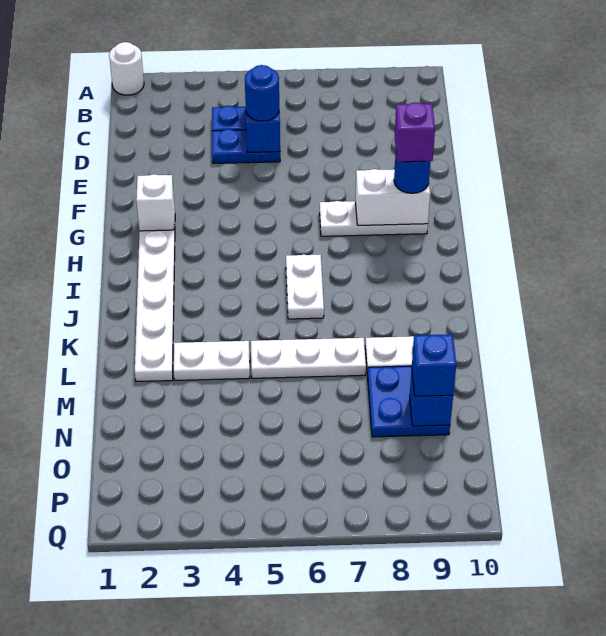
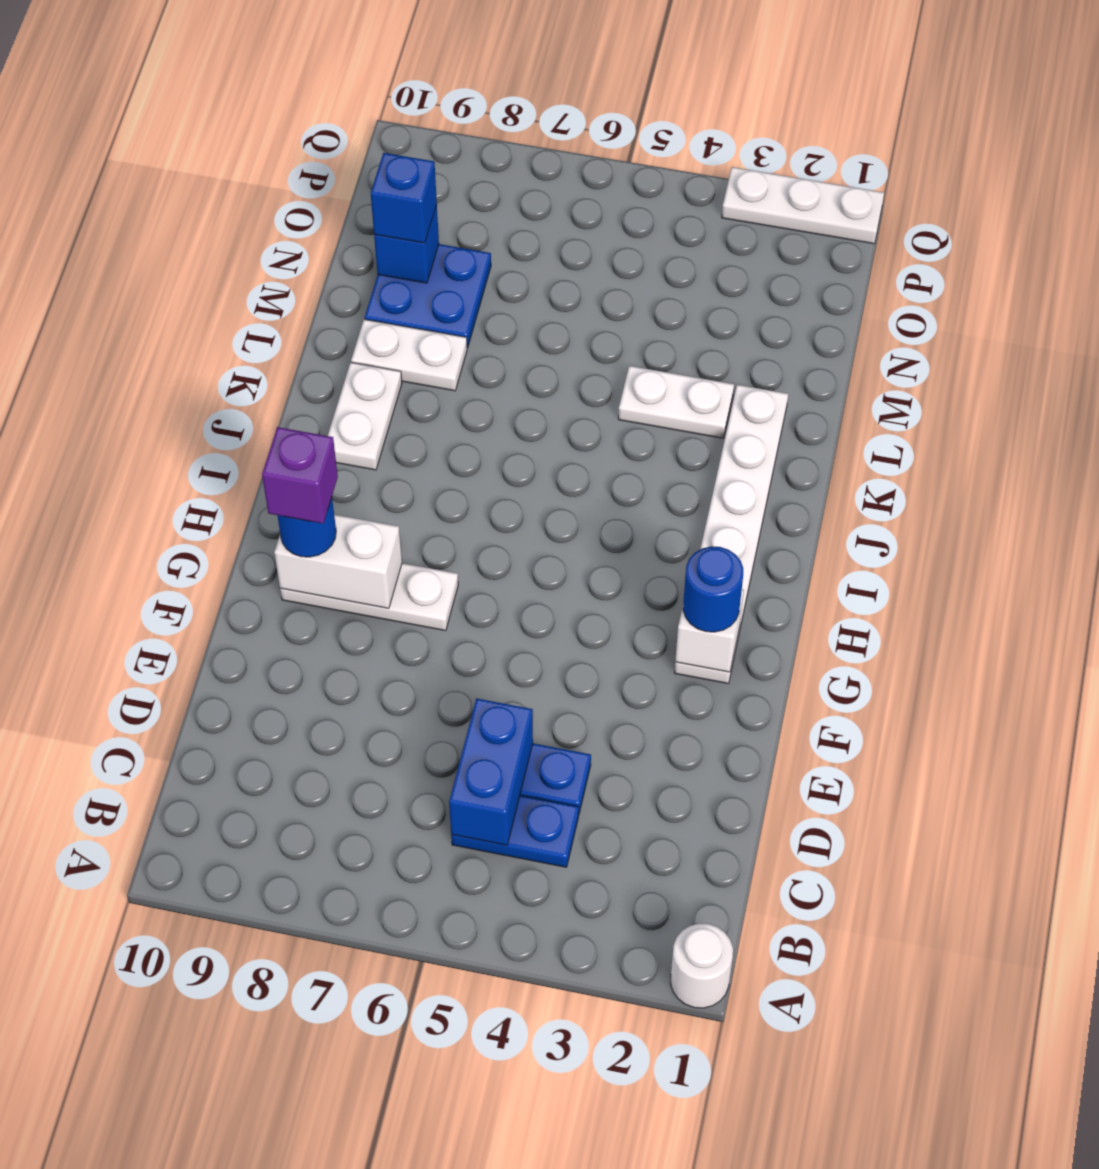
blue 1x1 round brick [245,65,279,121] -> blue 1x1 round brick moved to [683,546,743,632]
white 1x2 plate [286,254,324,319] -> white 1x2 plate moved to [328,362,402,470]
white 1x3 plate [251,338,366,378] -> white 1x3 plate moved to [722,167,884,244]

